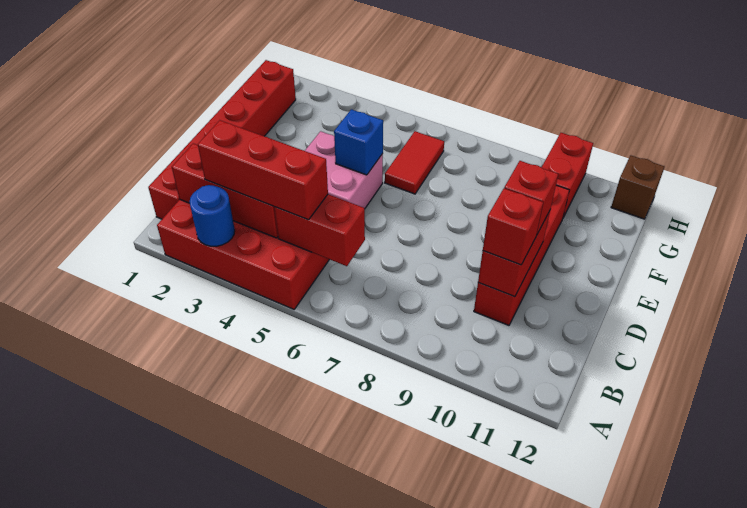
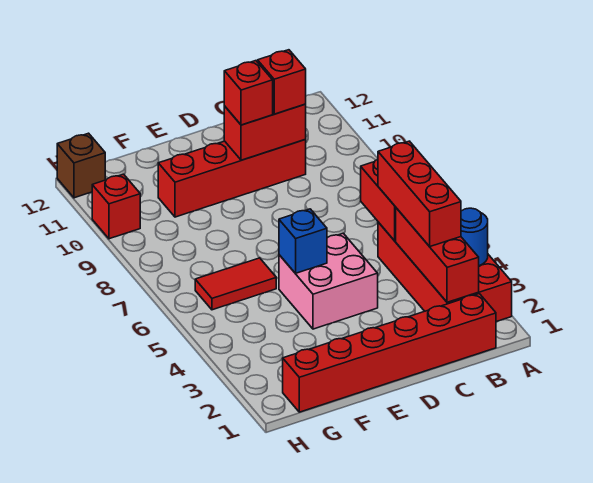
red 1x2 brick [542,133,593,217] -> red 1x1 brick [92,174,140,239]

